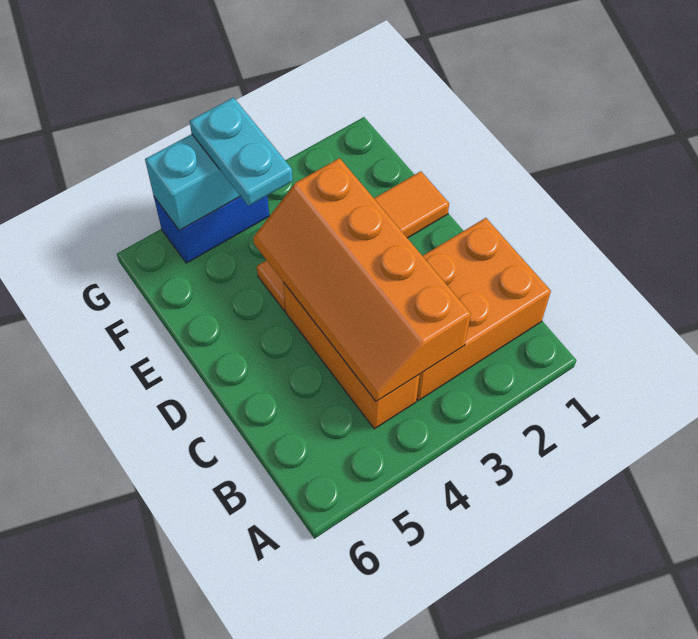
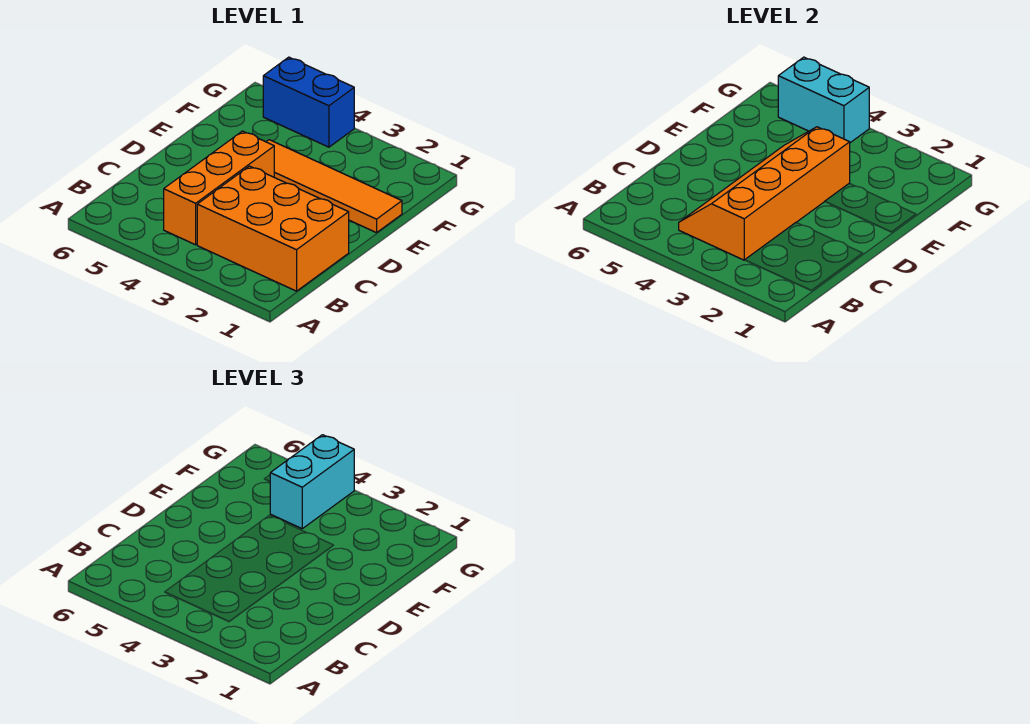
cyan 1x2 plate [190,98,293,206] -> cyan 1x2 brick [270,435,354,529]

